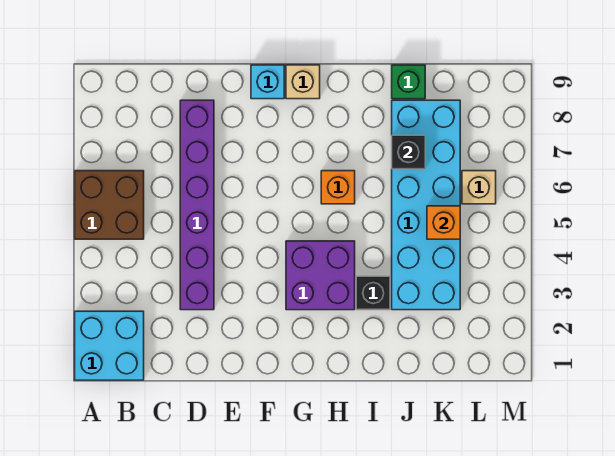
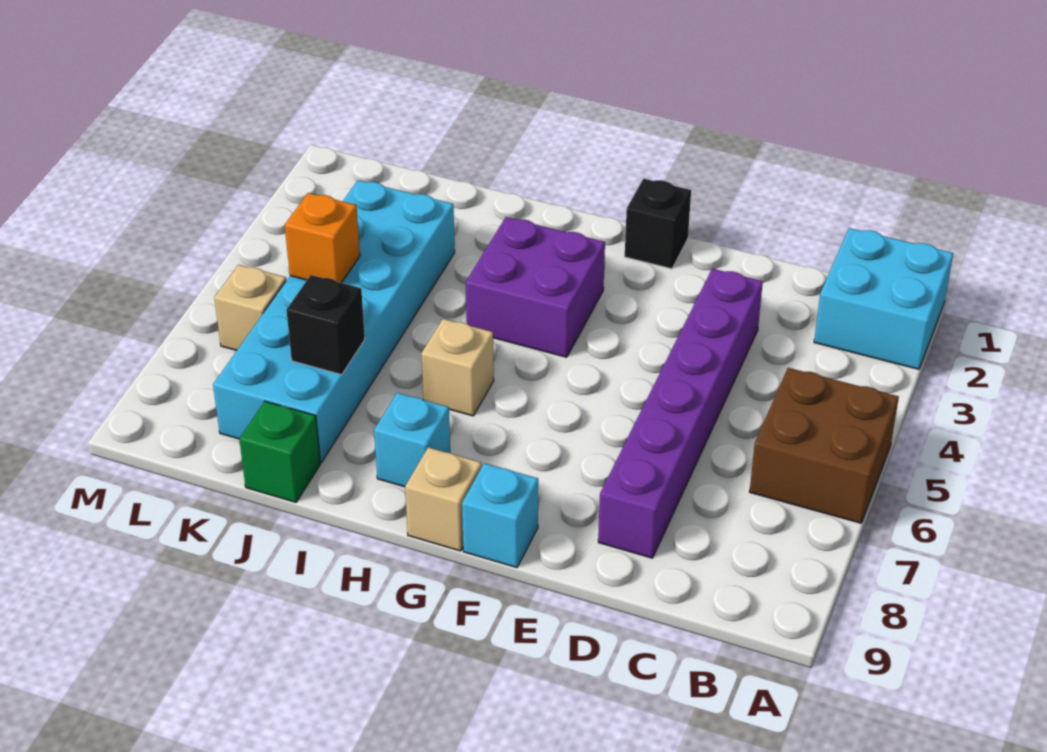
orange 1x1 brick [321,171,355,204] -> tan 1x1 brick [421,319,494,416]
none -> cyan 1x1 brick [374,393,450,487]
black 1x1 brick [356,276,390,310] -> black 1x1 brick moved to [625,179,691,269]

